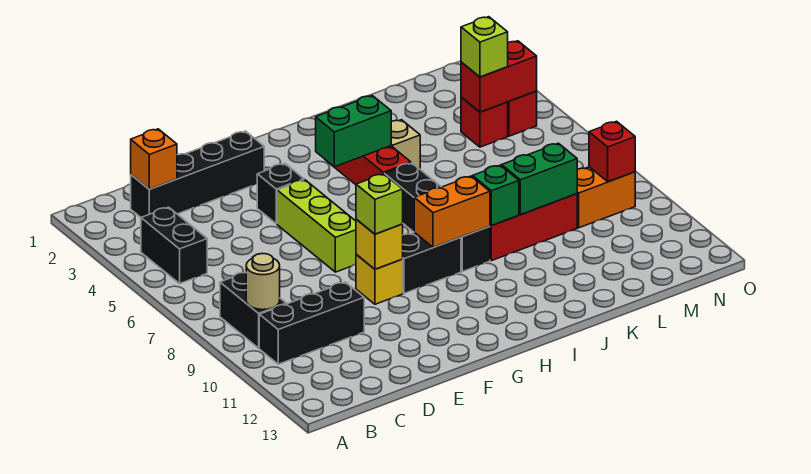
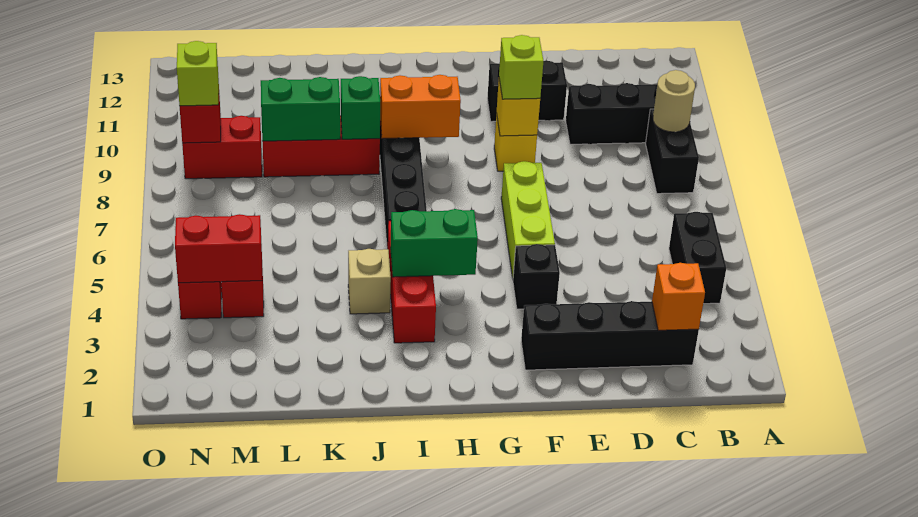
black 1x2 brick [402,232,461,293] -> black 1x2 brick moved to [487,61,567,122]
lime 1x1 brick [461,17,508,77] -> lime 1x1 brick moved to [177,41,219,106]
orange 1x2 brick [577,167,635,228] -> red 1x2 brick [182,116,262,179]

